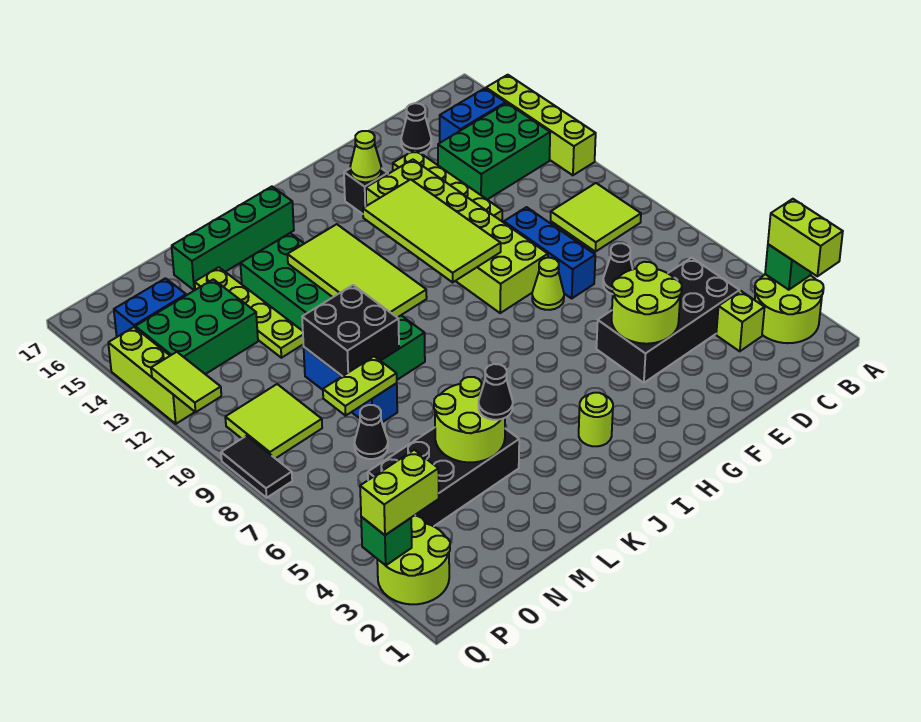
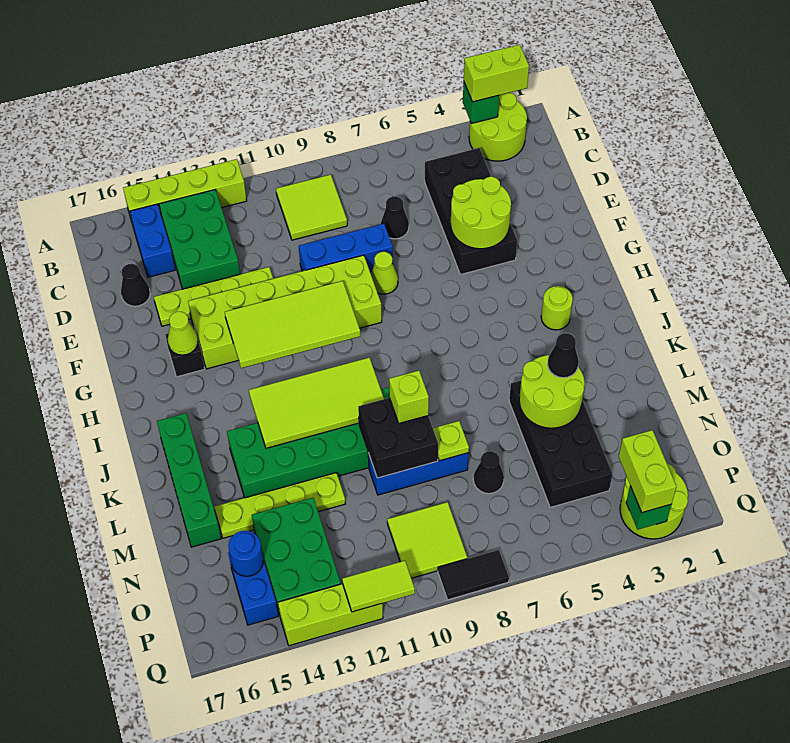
lime 1x1 brick [716,291,765,351] -> lime 1x1 brick moved to [389,371,429,423]
lime 1x2 plate [323,356,397,416] -> lime 1x1 plate [433,421,469,461]
none -> blue 1x1 round brick [228,531,263,576]

